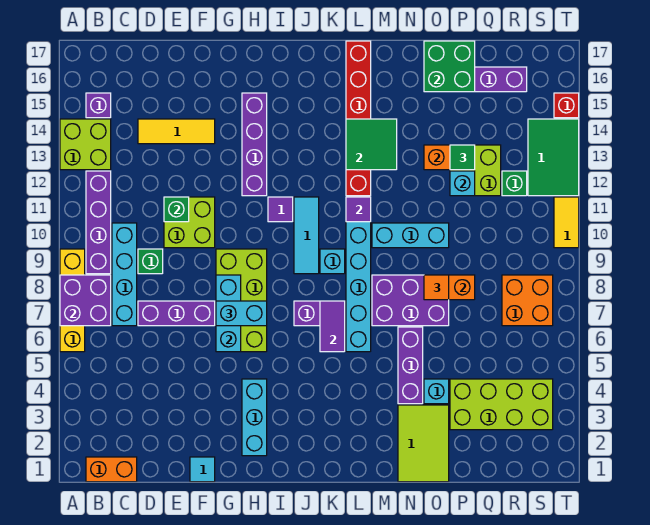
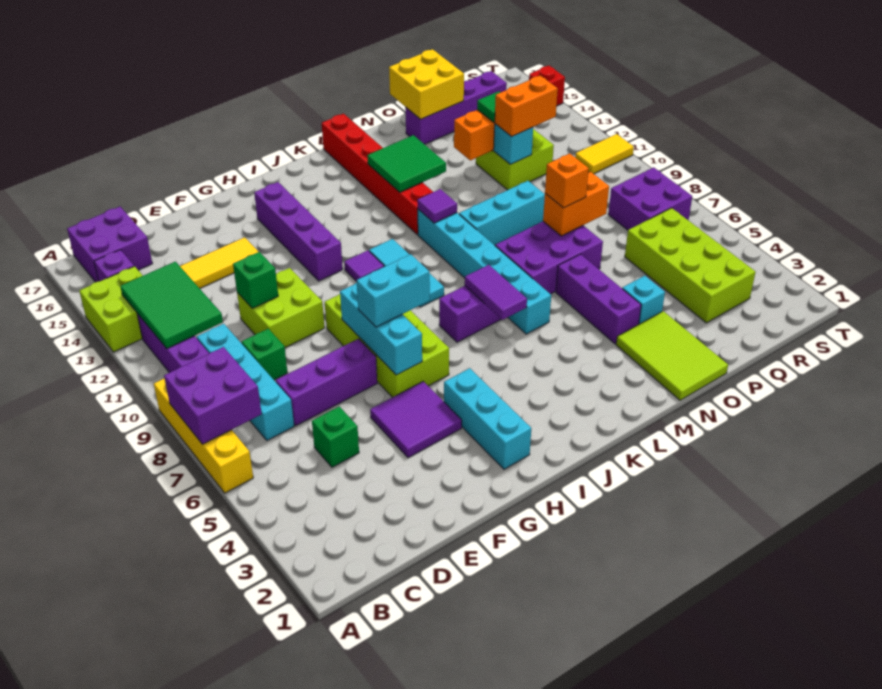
orange 1x2 brick [86,457,137,482] -> orange 1x2 brick moved to [494,76,558,137]
none -> purple 2x2 brick [67,207,152,282]
cyan 1x1 tile [190,457,215,482] -> none
none -> purple 2x2 tile [370,381,462,458]
cyan 1x1 brick [320,249,345,274] -> none
orange 1x1 tile [424,275,449,300] -> orange 1x1 brick [545,153,589,208]
green 2x2 brick [424,41,475,92] -> yellow 2x2 brick [389,49,464,119]
lime 2x4 brick [450,379,553,430] -> lime 2x4 brick turned to [625,208,755,323]
orange 2x2 brick [502,275,553,326] -> purple 2x2 brick [608,167,692,230]
green 1x1 brick [502,171,527,196] -> green 1x1 brick moved to [312,406,359,467]
green 2x3 tile [528,119,579,196] -> green 2x3 tile moved to [120,262,223,348]
yellow 1x2 tile [554,197,579,248] -> yellow 1x2 tile turned to [575,134,634,174]

